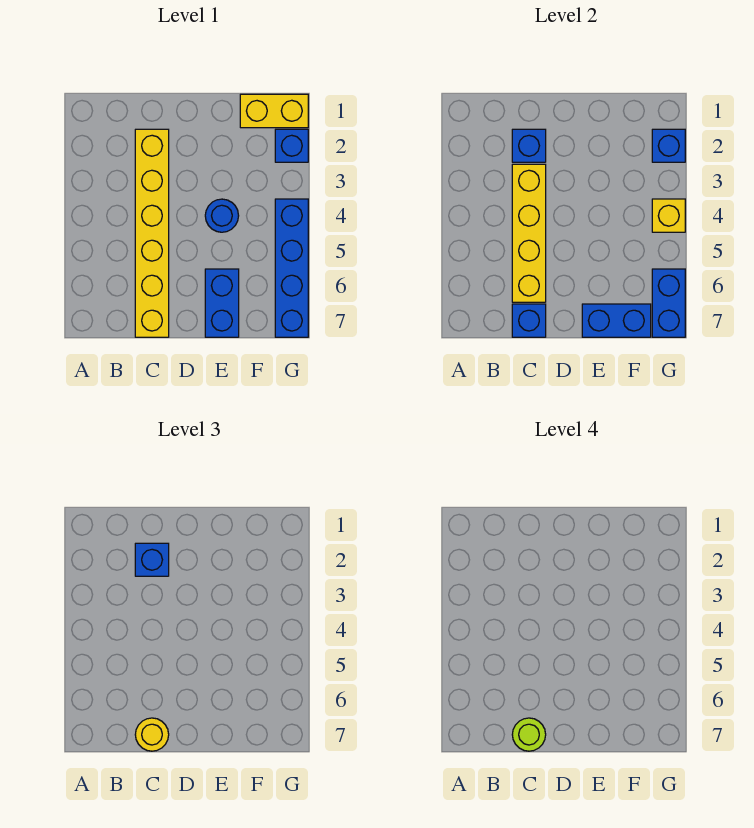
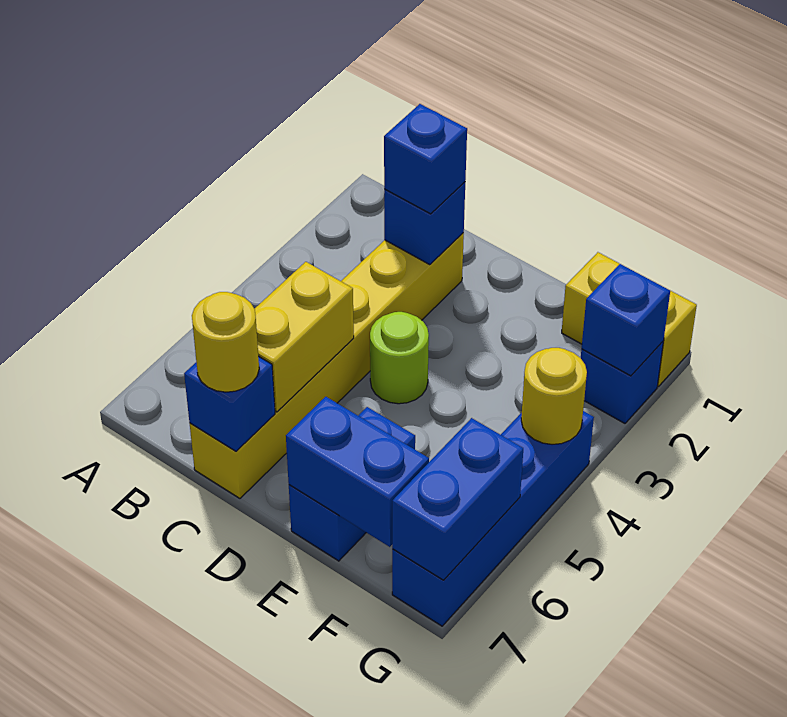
yellow 1x4 brick [512,164,546,302] -> yellow 1x2 brick [255,262,354,412]
lime 1x1 round brick [512,718,546,751] -> lime 1x1 round brick moved to [370,312,429,404]
blue 1x1 round brick [205,199,239,232] -> none
yellow 1x1 brick [652,199,685,232] -> yellow 1x1 round brick [521,348,587,444]

